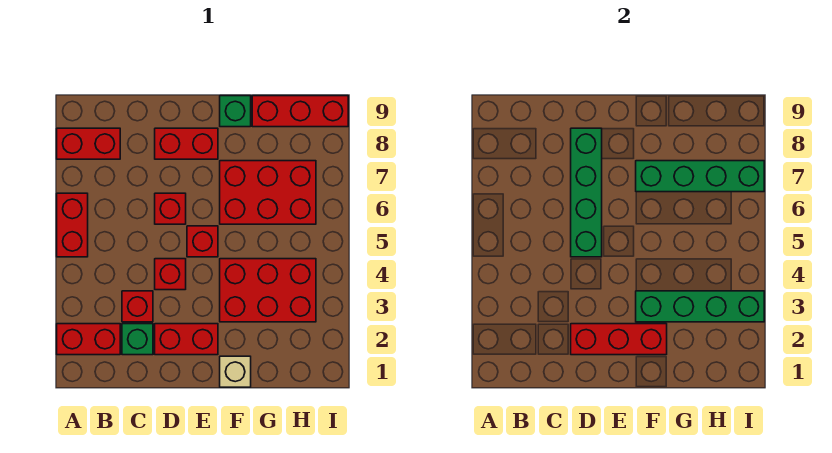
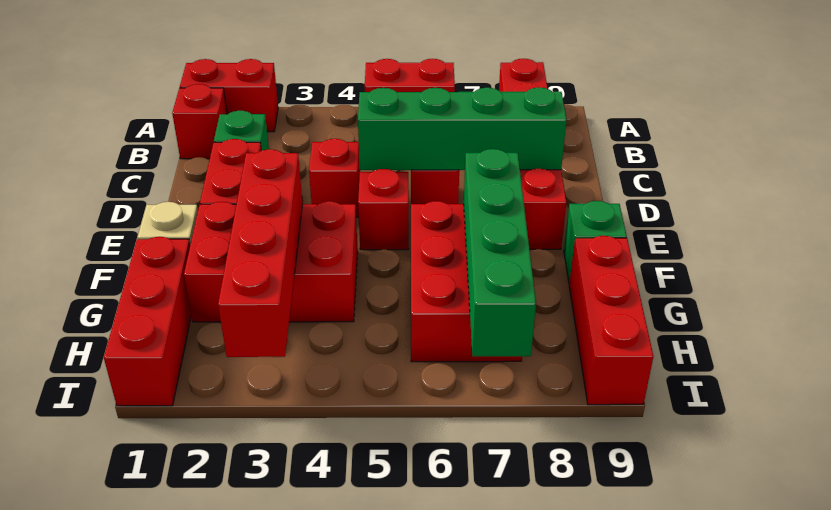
red 1x2 brick [57,324,120,355] -> red 1x2 brick turned to [180,59,278,132]
red 1x1 brick [122,291,153,322] -> red 1x1 brick moved to [172,84,227,159]
red 1x3 brick [571,324,667,355] -> red 1x3 brick moved to [104,237,191,406]
red 2x3 brick [220,259,316,322] -> red 2x3 brick turned to [184,201,358,322]
green 1x4 brick [636,291,764,322] -> red 1x4 brick [218,149,303,357]

